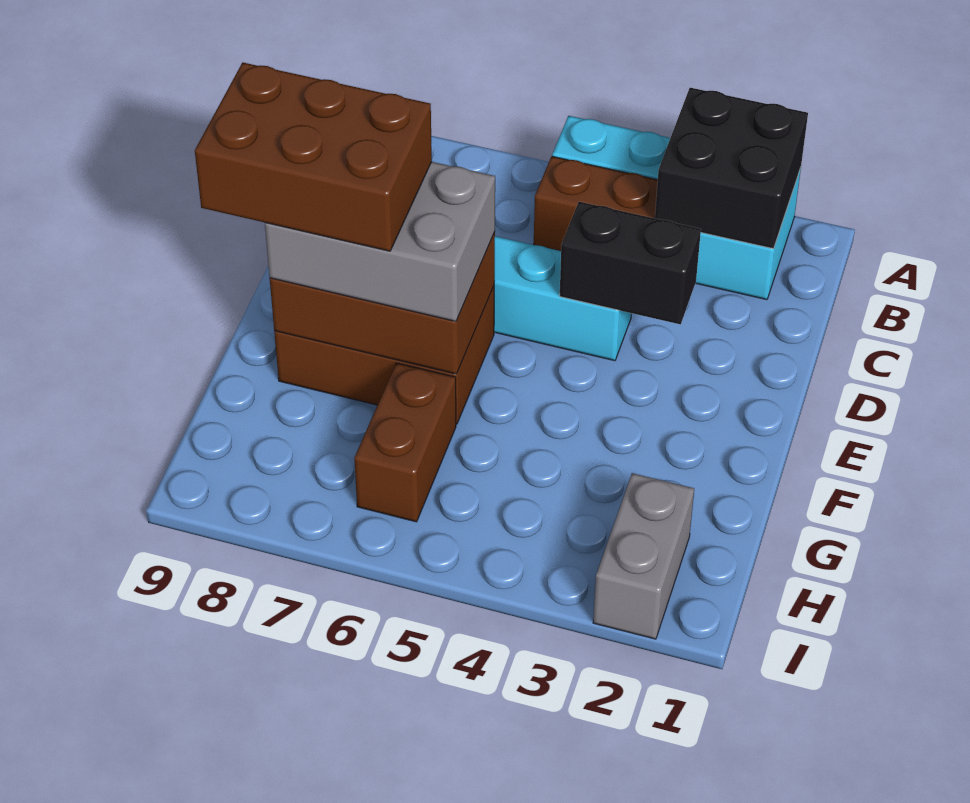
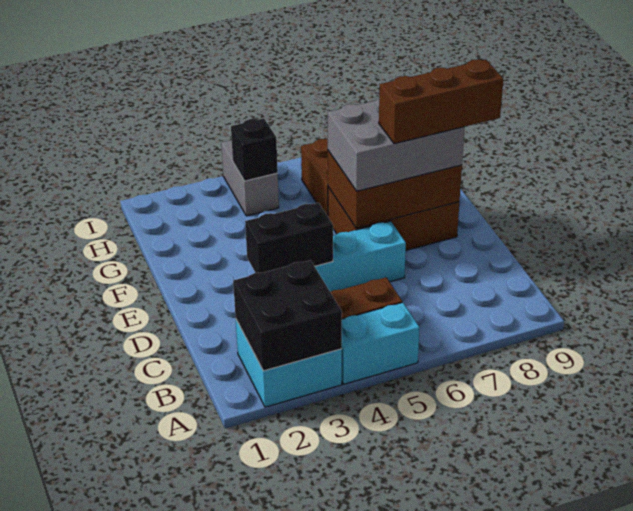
brown 2x3 brick [195,63,432,251] -> brown 1x3 brick [379,59,503,144]
grey 1x2 brick [593,473,694,639] -> grey 1x2 brick moved to [221,140,279,216]
none -> black 1x1 brick [231,118,278,181]

